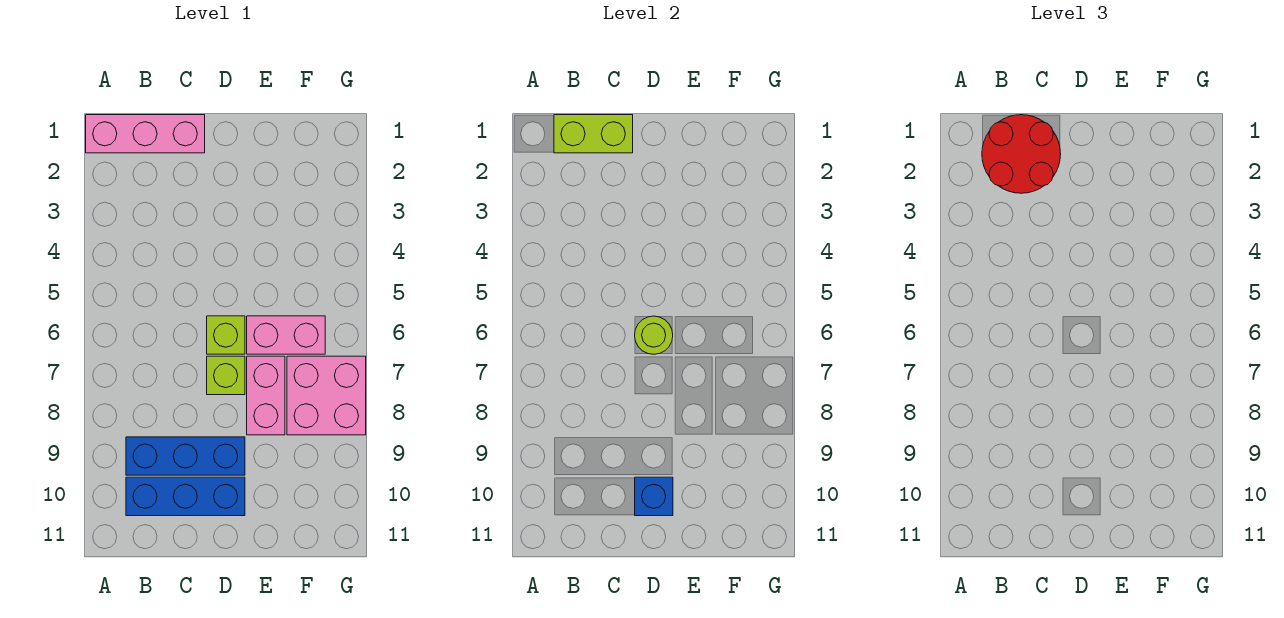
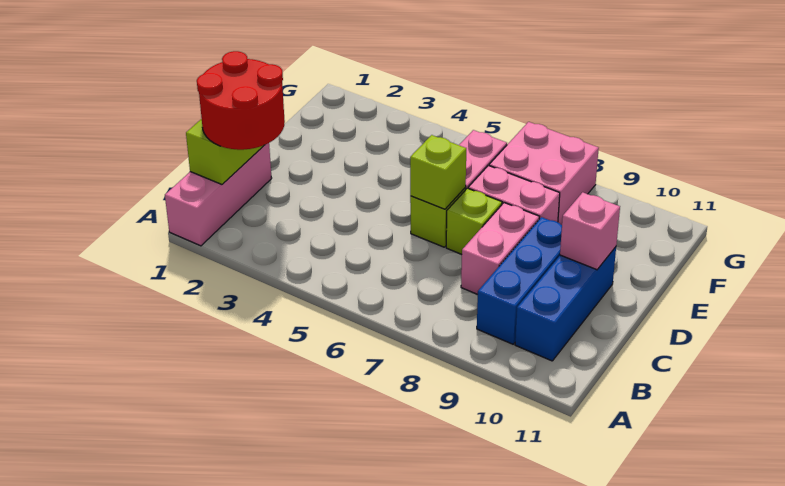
none -> pink 1x2 brick [461,203,539,294]
lime 1x1 round brick [635,316,673,354] -> lime 1x1 brick [410,135,466,209]
blue 1x1 brick [635,477,673,516] -> pink 1x1 brick [560,192,620,270]

